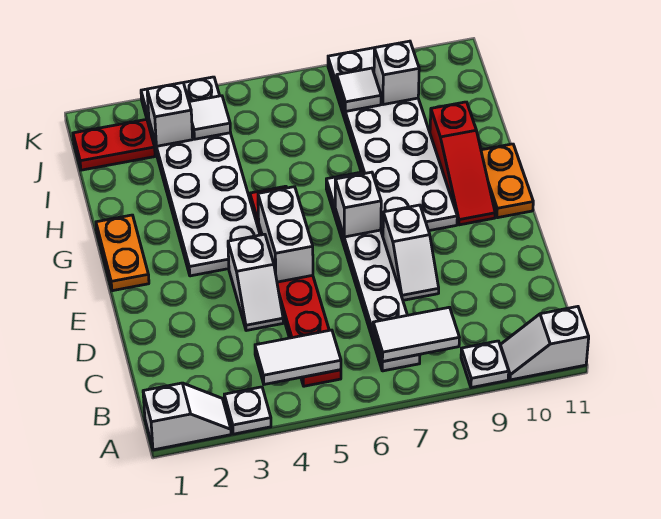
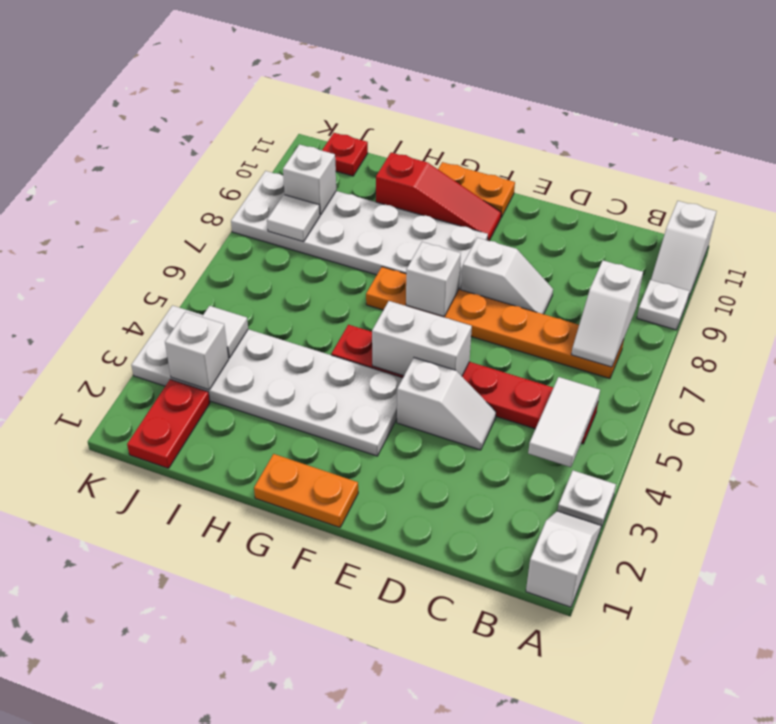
white 1x6 plate [326,172,420,371] -> orange 1x6 plate [366,267,624,379]
white 1x2 tile [373,307,459,362] -> white 1x2 slope [571,260,643,367]
none -> red 1x1 plate [322,133,368,176]

